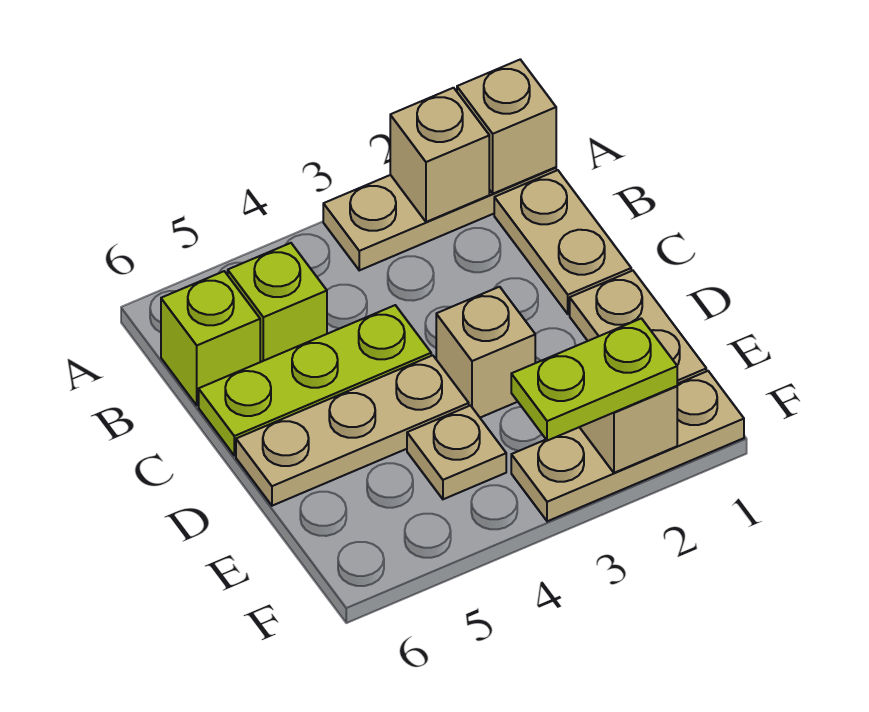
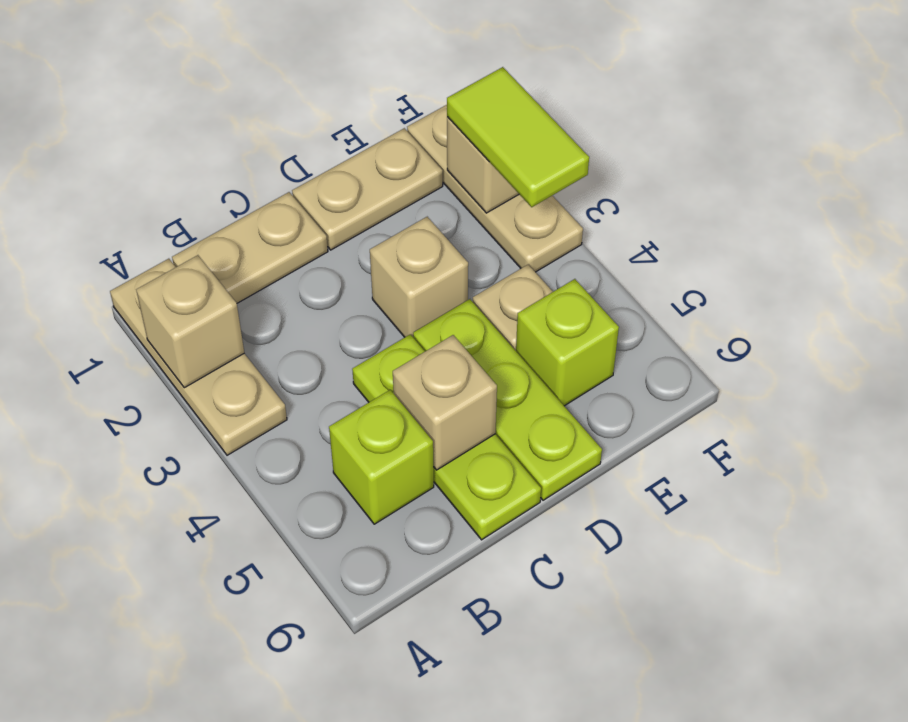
tan 1x1 brick [457,60,556,194] -> tan 1x1 brick moved to [393,335,497,470]
lime 1x1 brick [161,271,260,405] -> lime 1x1 brick moved to [516,279,619,406]
tan 1x3 plate [236,355,469,506] -> lime 1x3 plate [413,299,602,500]
lime 1x2 plate [511,318,677,441] -> lime 1x2 tile [447,67,589,207]

